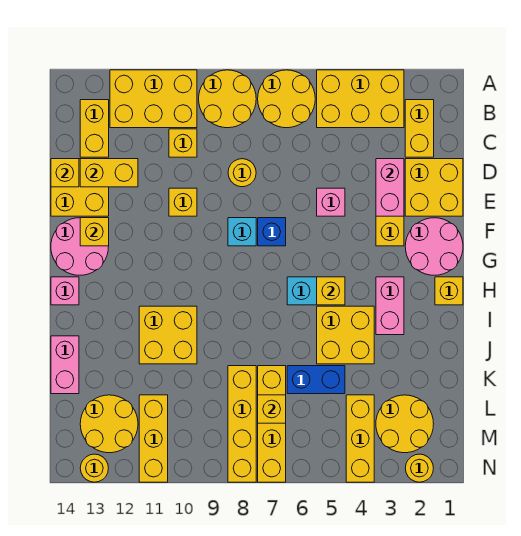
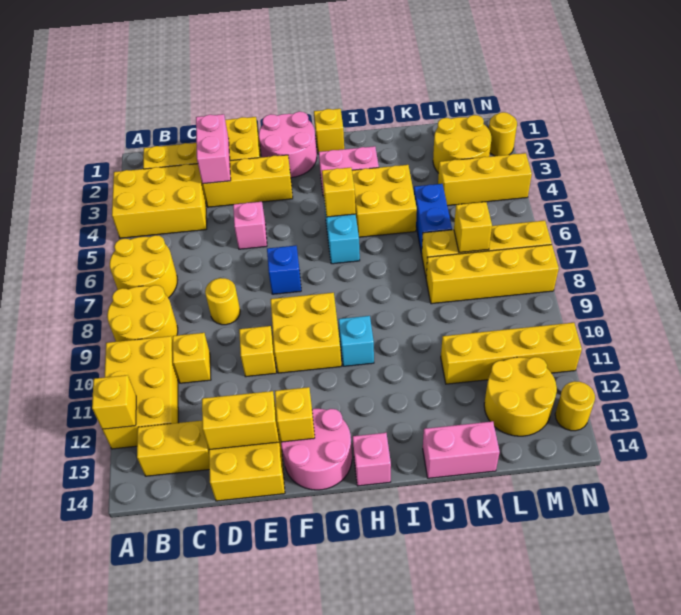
yellow 2x3 brick [317,70,404,128] -> yellow 2x3 brick turned to [112,164,207,238]
pink 1x2 brick [376,159,404,216] -> pink 1x2 brick turned to [196,114,231,184]
yellow 1x2 brick [80,159,138,187] -> yellow 1x2 brick turned to [202,391,279,450]
yellow 1x1 brick [51,159,79,187] -> yellow 1x1 brick moved to [92,375,136,429]
cyan 1x1 brick [228,218,256,246] -> cyan 1x1 brick moved to [339,316,374,366]
yellow 2x2 brick [139,306,197,364] -> yellow 2x2 brick moved to [271,293,341,373]
yellow 1x3 brick [139,395,168,482] -> yellow 1x4 brick [441,323,582,384]

